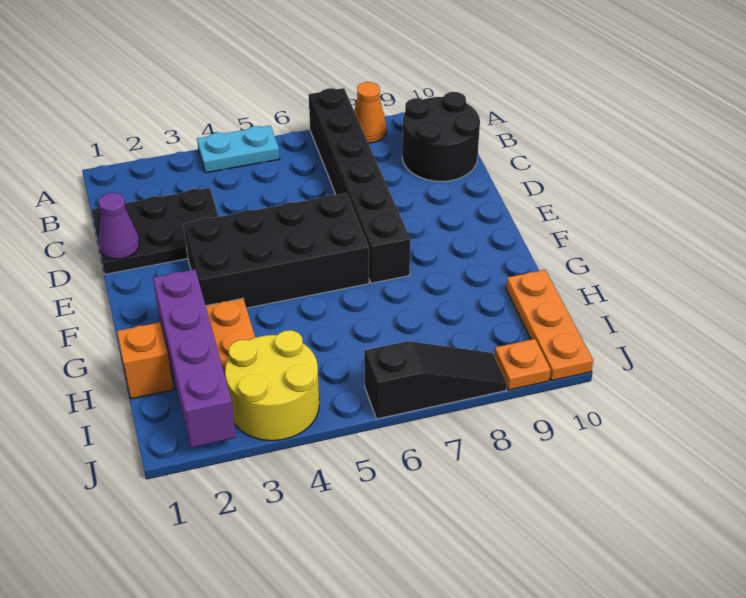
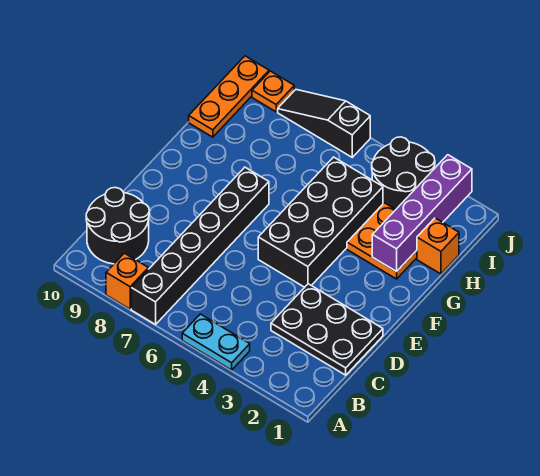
orange 1x1 cone [354,82,387,143] -> orange 1x1 brick [106,253,148,309]
purple 1x1 cone [98,193,139,259] -> none
black 2x4 brick [184,193,369,308] -> black 2x4 brick turned to [258,157,383,287]
yellow 2x2 round brick [225,330,319,441] -> black 2x2 round brick [372,137,435,209]

